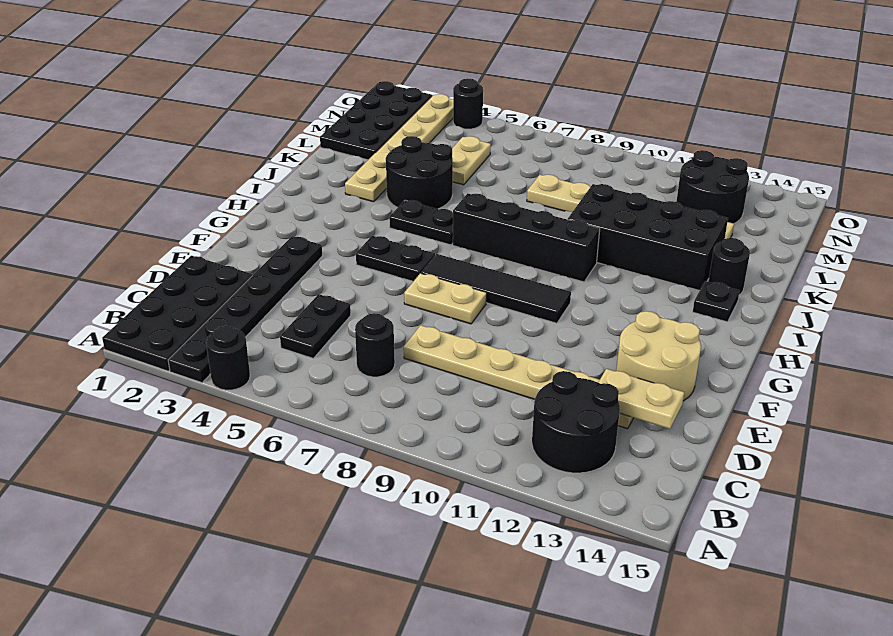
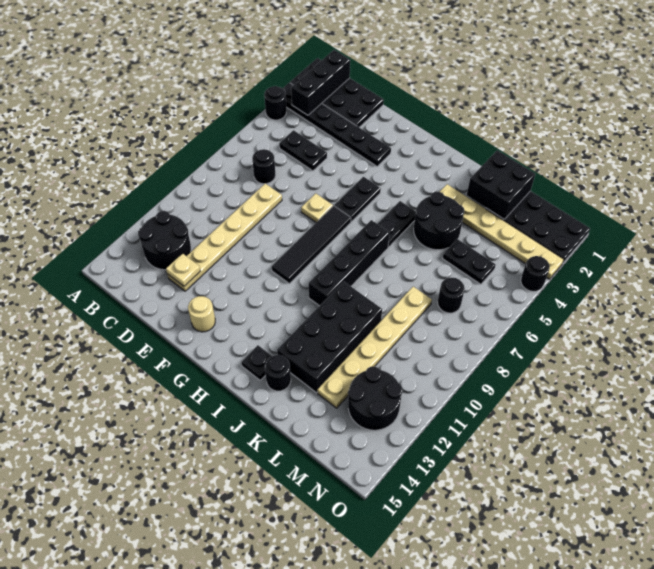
none -> black 1x3 brick [291,50,350,115]
tan 1x2 plate [598,369,684,429] -> tan 1x1 plate [166,254,200,286]
tan 2x2 round brick [616,311,701,401] -> tan 1x1 round brick [188,296,215,332]
tan 1x2 plate [404,273,487,324] -> tan 1x1 plate [301,193,333,222]
none -> black 2x2 brick [467,150,535,219]
tan 1x2 plate [452,136,491,185] -> black 1x2 plate [443,239,496,284]
none -> black 1x1 round brick [438,278,465,313]

